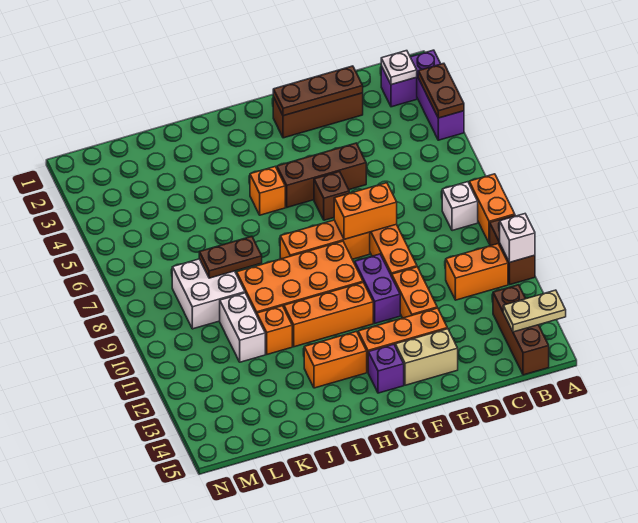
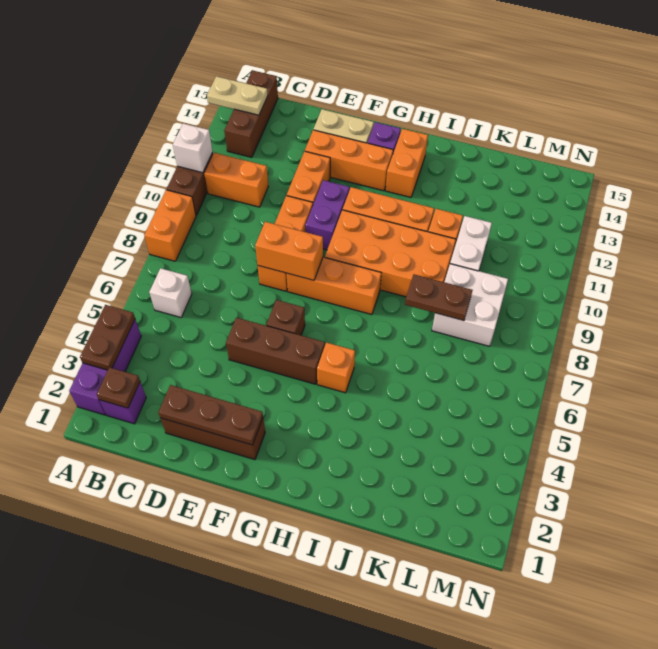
white 1x1 plate [381,51,417,85] -> brown 1x1 plate [97,367,140,408]
white 1x1 brick [442,182,478,231] -> white 1x1 brick moved to [149,268,192,317]
orange 1x2 brick [304,331,367,388] -> orange 1x2 brick turned to [386,129,428,198]

